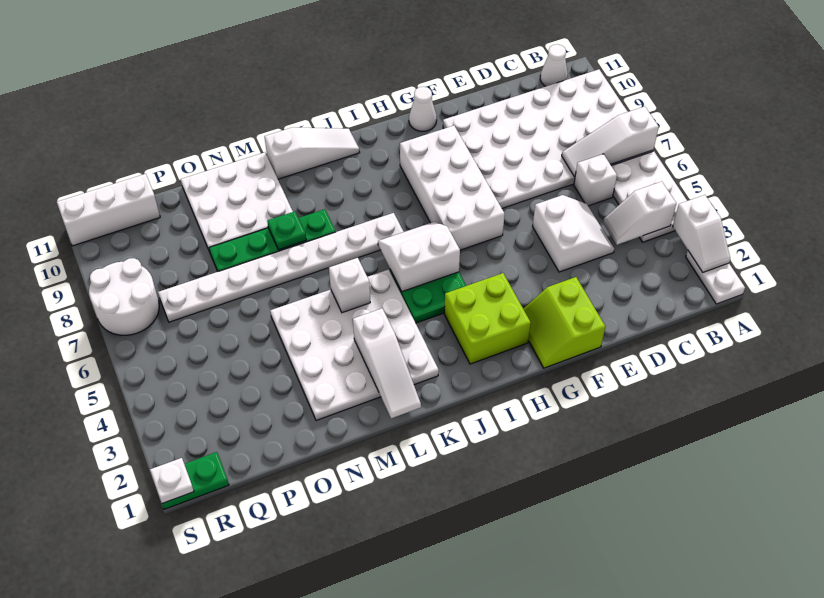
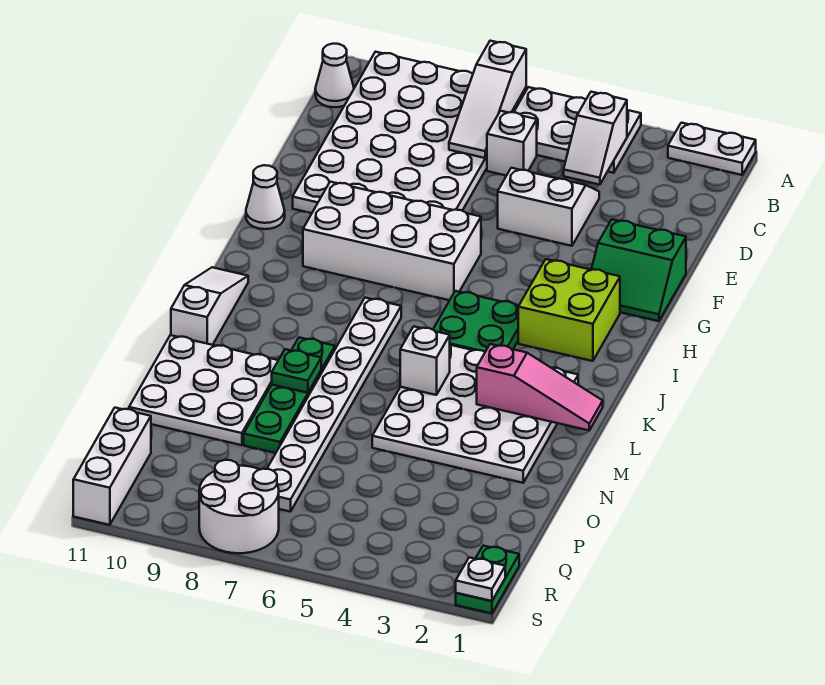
white 1x2 slope [673,195,730,272] -> none
lime 2x2 slope [523,277,605,368] -> green 2x2 slope [591,219,686,321]
white 2x2 slope [378,222,460,292] -> none
white 1x3 slope [353,309,421,418] -> pink 1x3 slope [477,344,603,430]

